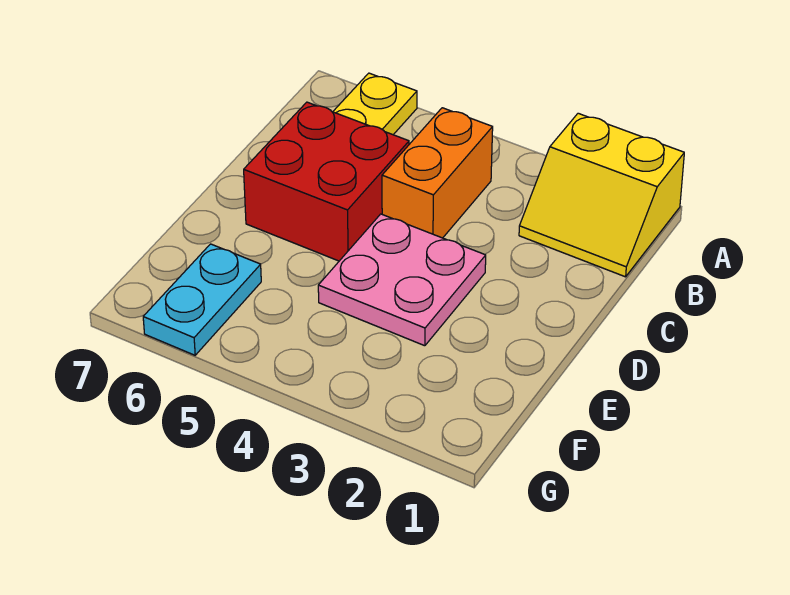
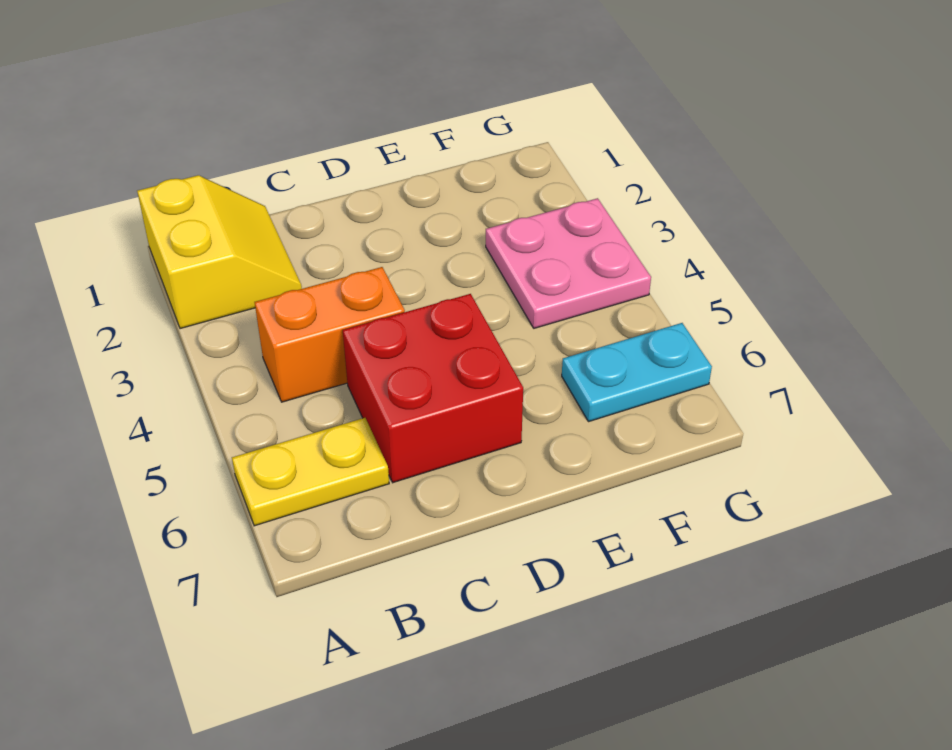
pink 2x2 plate [318,214,486,346] -> pink 2x2 plate moved to [486,198,651,328]

